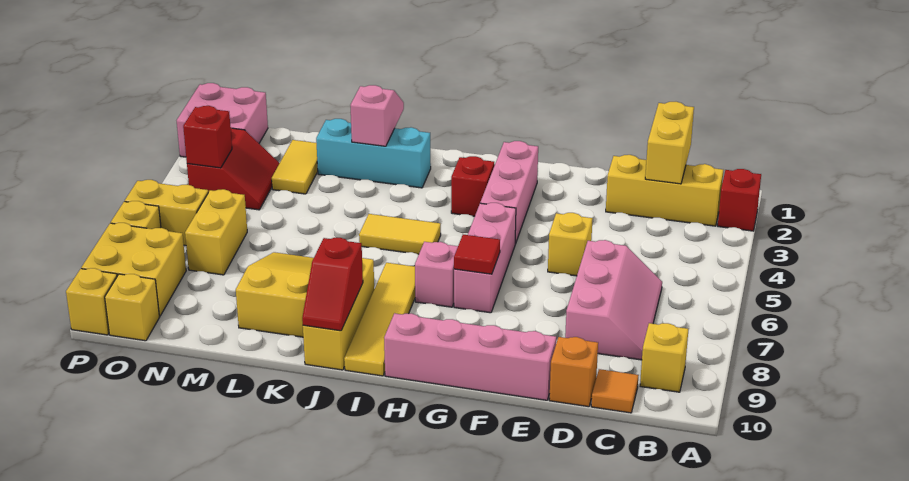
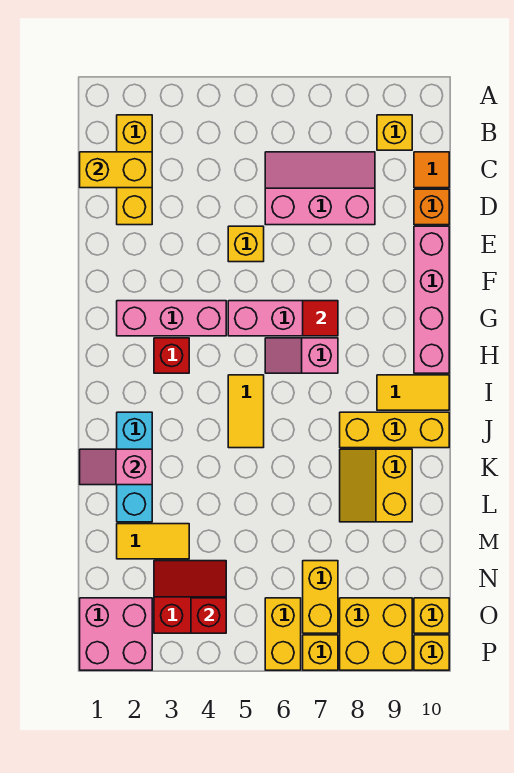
red 1x1 brick [718,169,761,231] -> none
yellow 1x4 tile [344,263,415,376] -> yellow 1x2 tile [377,375,449,410]
red 1x2 slope [302,238,363,331] -> none
yellow 2x3 slope [236,252,314,337] -> yellow 2x2 slope [340,449,412,522]
yellow 1x2 brick [185,189,247,275] -> yellow 1x2 brick turned to [303,561,338,633]

